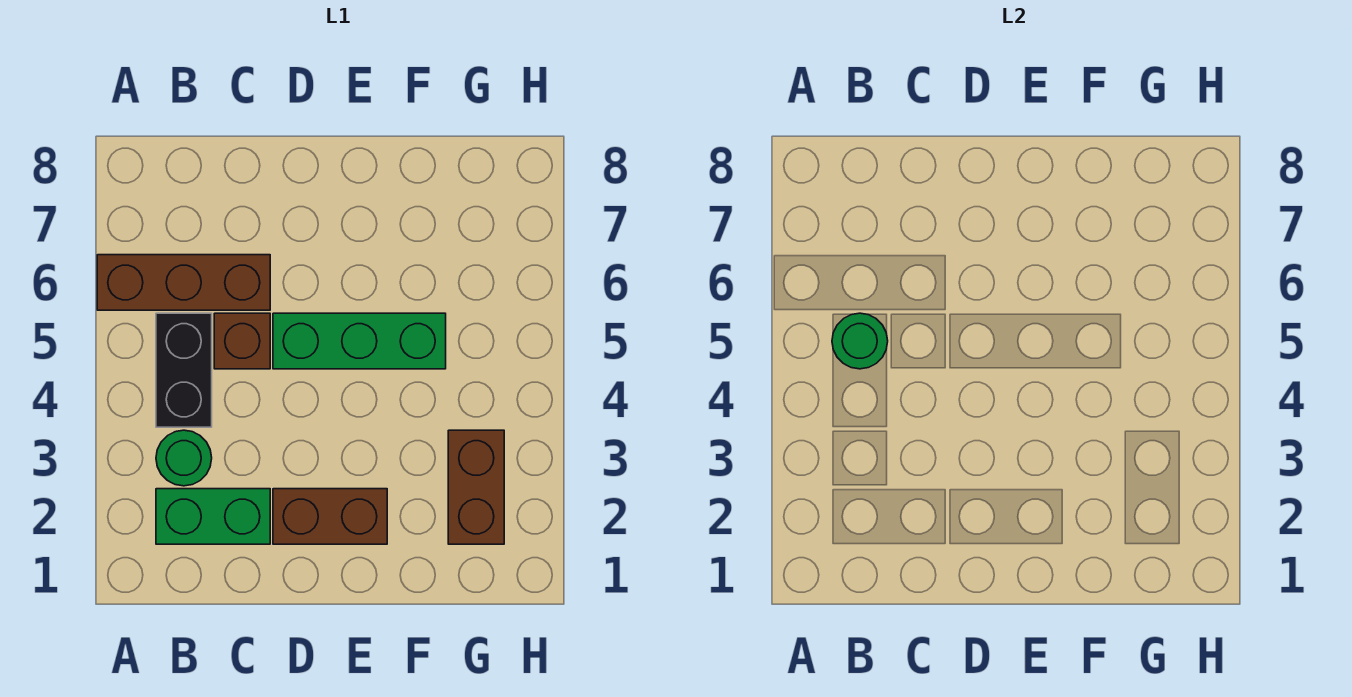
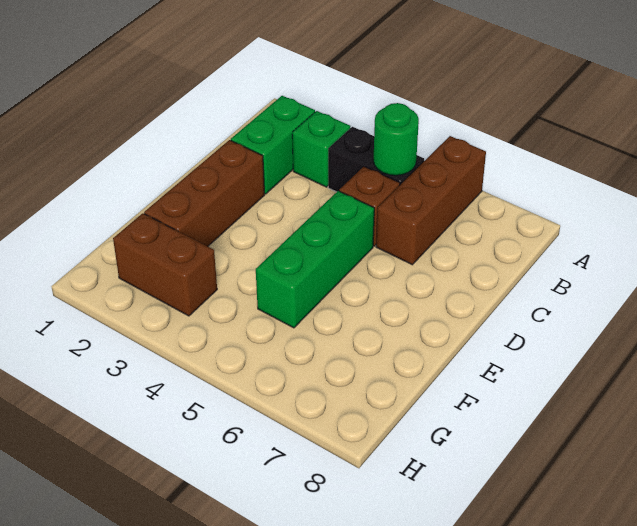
green 1x1 round brick [156,430,212,486] -> green 1x1 brick [292,111,351,187]
brown 1x2 brick [273,489,387,544] -> brown 1x3 brick [144,140,265,246]

